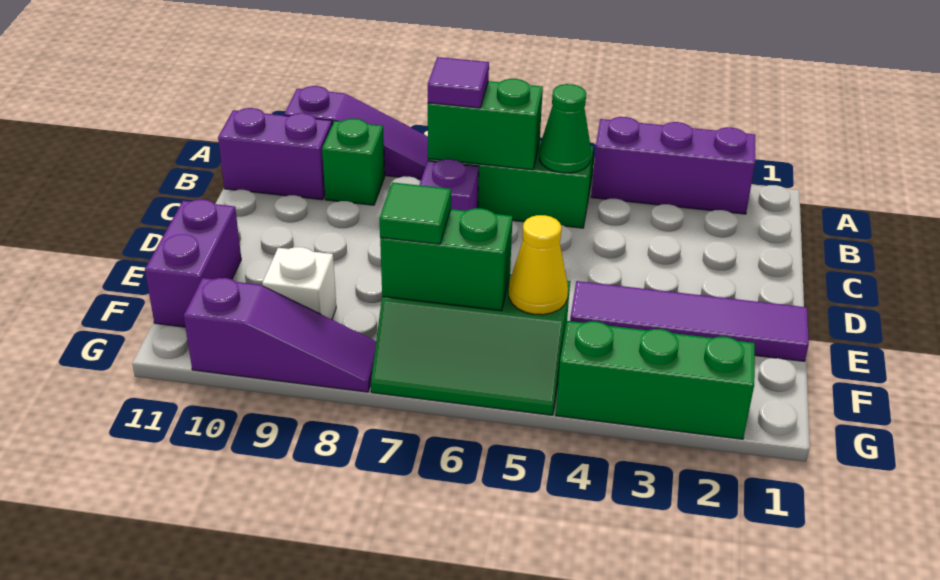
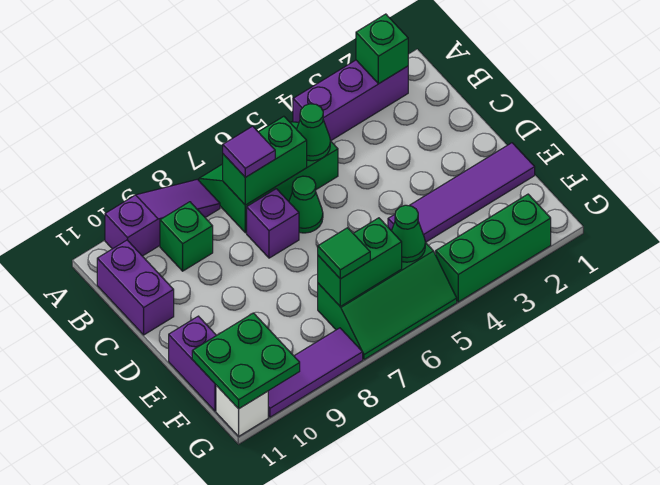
none -> green 1x1 brick [356,14,408,84]
purple 1x2 brick [218,108,332,200] -> purple 1x2 brick turned to [97,240,174,335]
none -> green 1x1 cone [289,176,323,233]
yellow 1x1 cone [509,215,568,315] -> green 1x1 cone [392,205,425,262]
white 1x1 brick [262,247,336,319] -> white 1x1 brick moved to [216,385,268,436]
none -> green 2x2 plate [192,313,300,409]
purple 1x3 slope [184,278,376,392] -> purple 1x3 tile [268,328,363,417]

